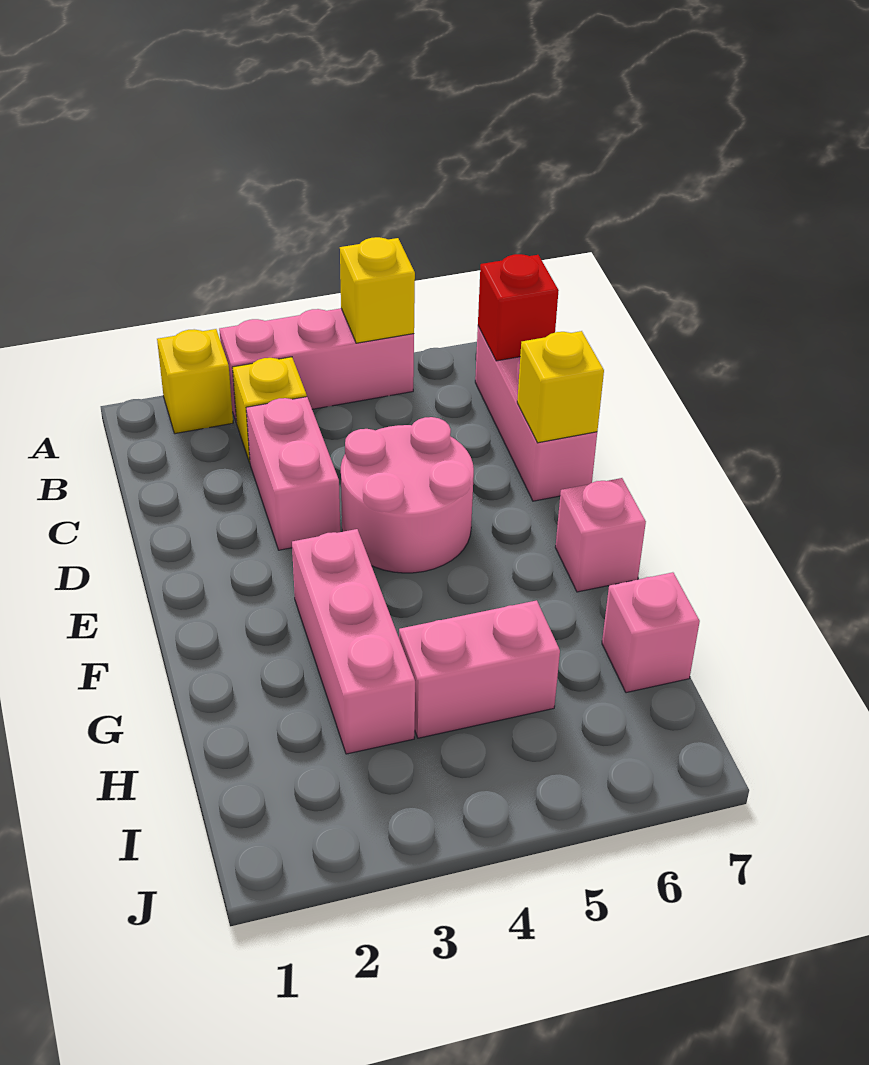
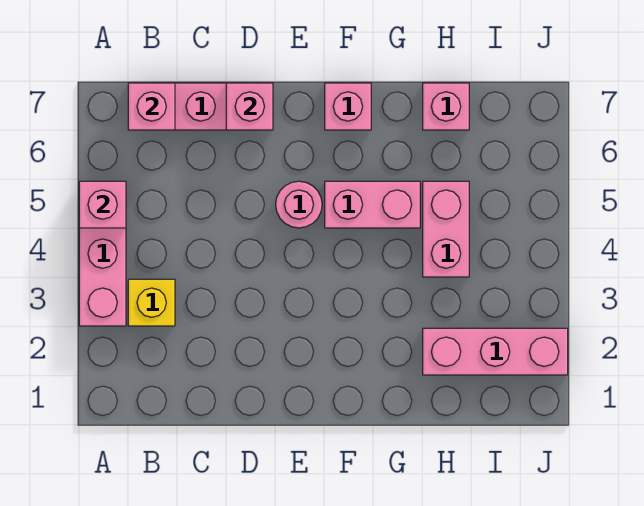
yellow 1x1 brick [157,329,233,434] -> none
yellow 1x1 brick [340,237,415,343] -> pink 1x1 brick [79,181,126,228]
red 1x1 brick [478,254,559,361] -> pink 1x1 brick [128,83,175,130]
pink 1x2 brick [246,397,340,550] -> pink 1x2 brick moved to [325,181,420,228]
pink 2x2 round brick [341,417,474,573] -> pink 1x1 round brick [276,181,322,228]
yellow 1x1 brick [517,331,604,443] -> pink 1x1 brick [226,83,273,130]
pink 1x3 brick [292,529,415,754] -> pink 1x3 brick moved to [423,328,568,375]

